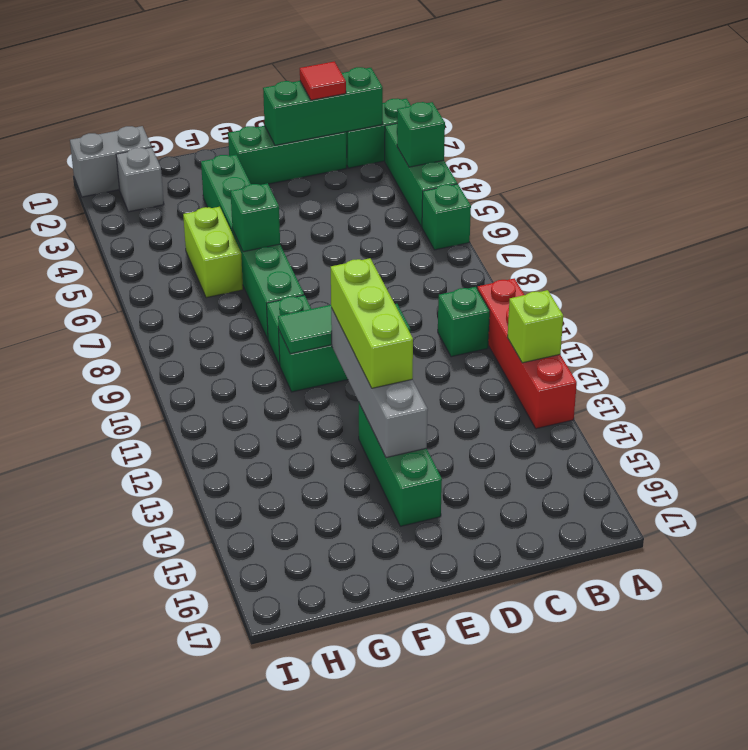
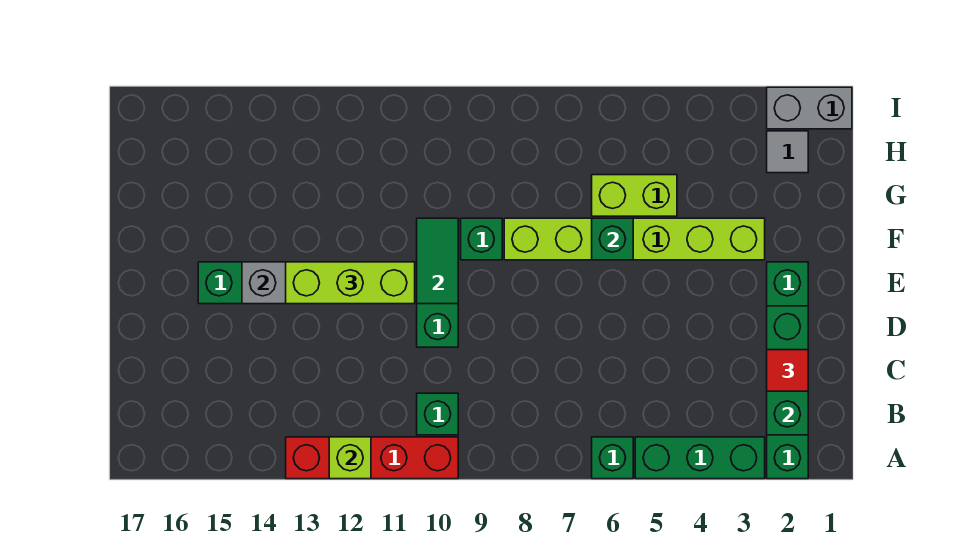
green 1x1 brick [397,102,445,167] -> none
green 1x6 brick [201,155,304,339] -> lime 1x6 brick [504,218,765,260]
grey 1x2 brick [70,126,151,197] -> grey 1x2 brick turned to [767,87,852,129]
grey 1x1 brick [116,147,164,212] -> grey 1x1 tile [767,131,808,173]

